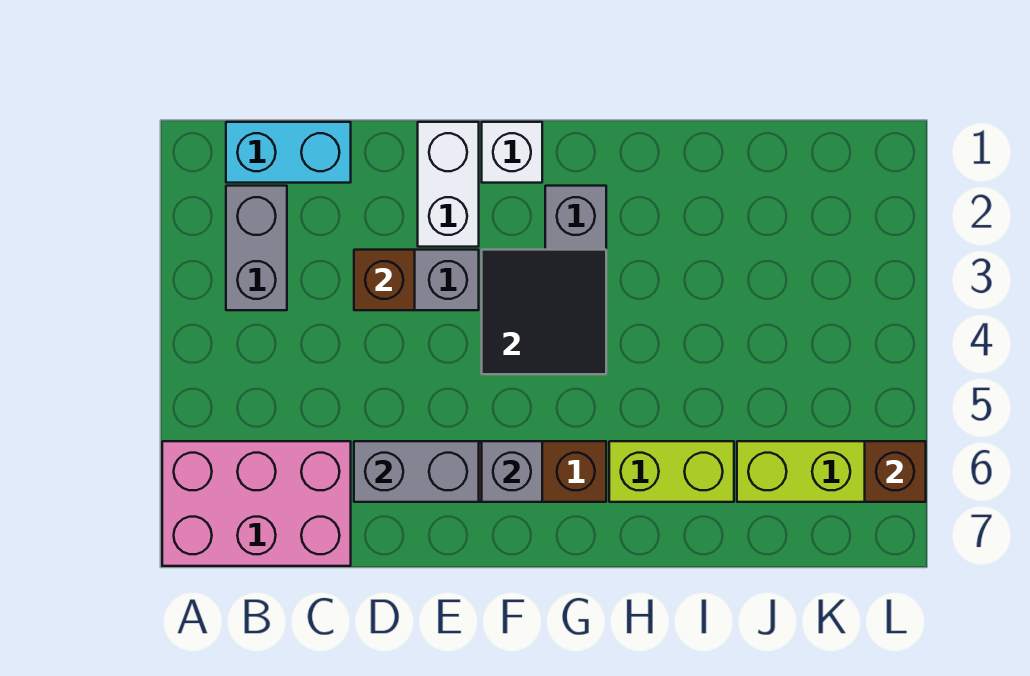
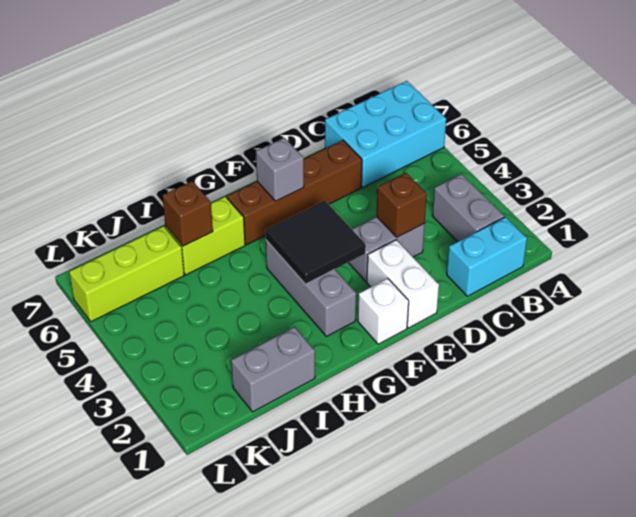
pink 2x3 brick [162,441,351,566] -> cyan 2x3 brick [325,81,446,187]
grey 1x2 brick [354,441,479,502] -> grey 1x2 brick moved to [231,327,315,412]
brown 1x1 brick [865,441,926,502] -> brown 1x1 brick moved to [162,181,213,246]

